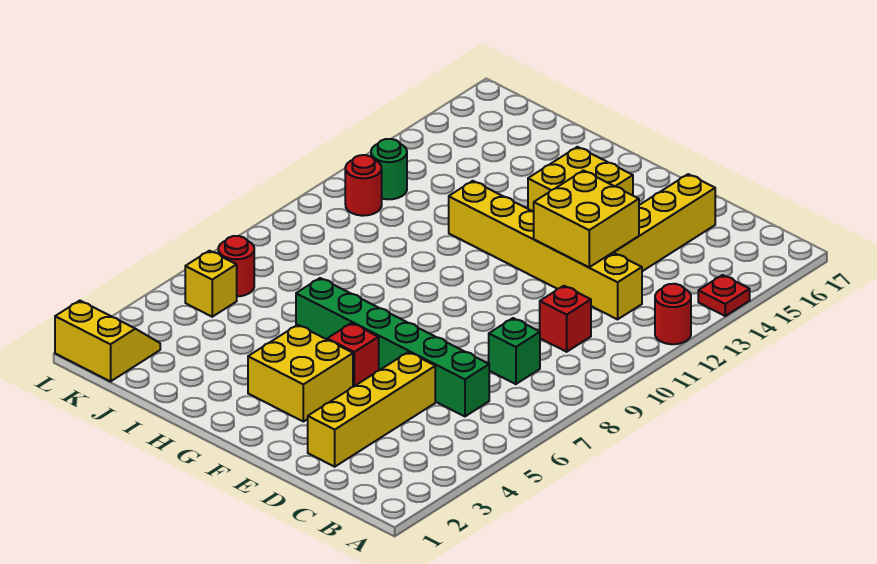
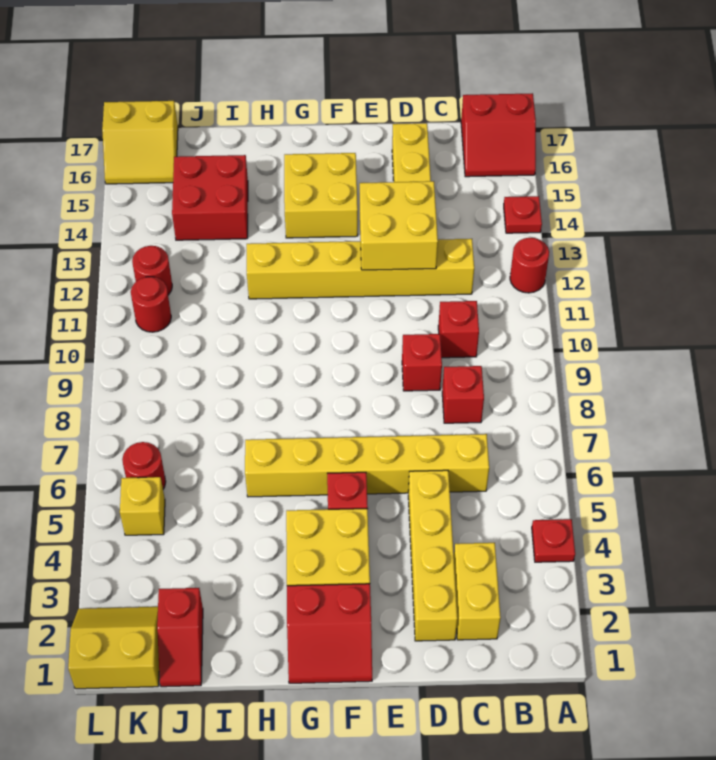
none -> red 1x1 plate [532,519,575,562]
none -> red 2x2 slope [461,93,536,177]
none -> yellow 1x2 brick [454,543,501,640]
green 1x6 brick [296,278,489,416] -> yellow 1x6 brick [245,434,489,497]
green 1x1 brick [489,318,540,384] -> red 1x1 brick [442,366,484,423]
none -> red 1x1 brick [402,334,442,391]
none -> red 2x2 slope [287,584,372,683]
none -> red 2x2 brick [172,155,248,240]
none -> red 1x2 slope [157,588,203,687]
green 1x1 round brick [371,139,407,199] -> red 1x1 round brick [132,246,172,295]
none -> yellow 2x2 slope [102,101,178,184]

